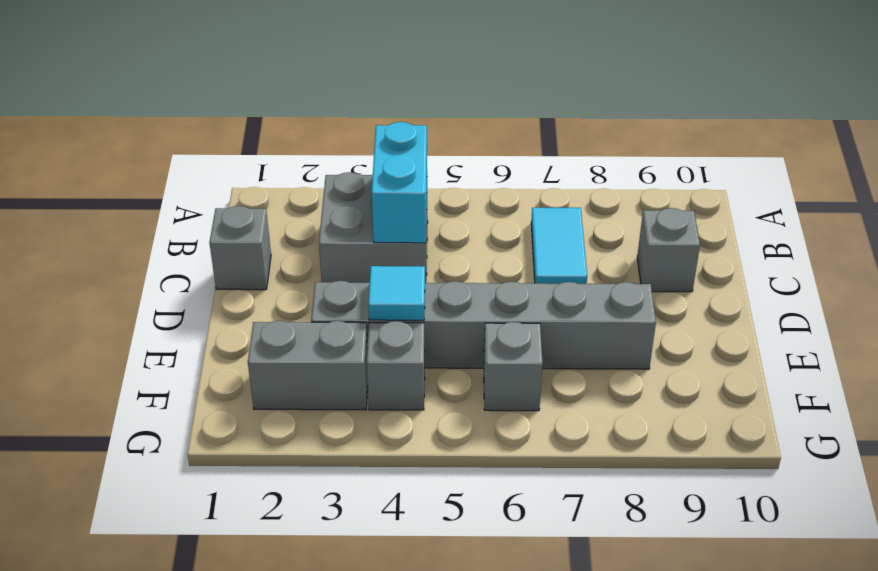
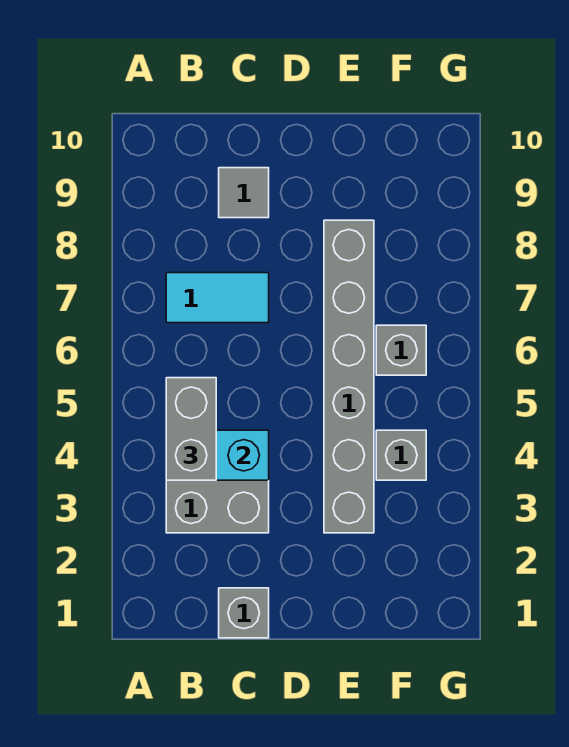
grey 1x1 brick [637,208,700,292] -> grey 1x1 tile [219,168,269,218]
cyan 1x1 tile [368,266,425,320] -> none
grey 1x2 brick [248,321,368,410] -> grey 1x2 brick moved to [166,378,216,480]

